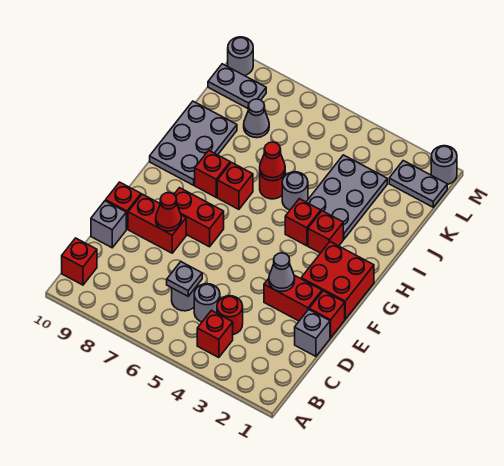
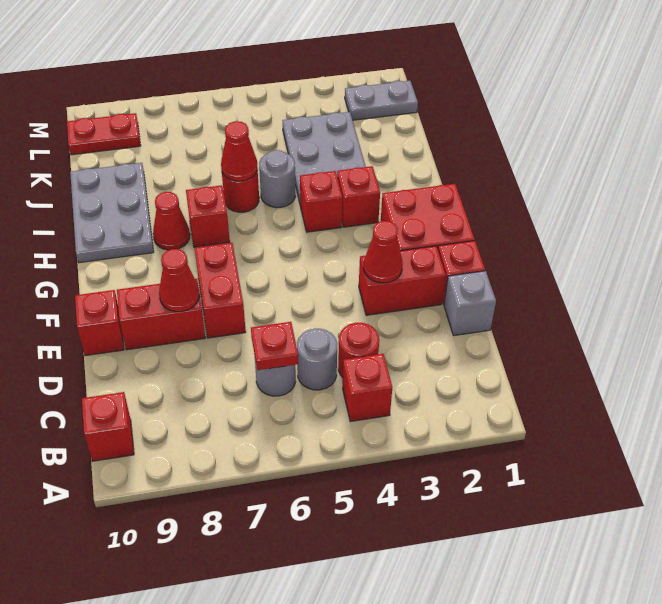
grey 1x1 plate [167,262,202,296] -> red 1x1 plate [251,322,298,370]
grey 1x1 brick [91,201,126,248] -> none
grey 1x1 cone [269,253,295,291] -> red 1x1 cone [364,221,403,283]
red 1x2 brick [174,188,224,247] -> red 1x2 brick turned to [195,243,246,338]
red 1x1 brick [195,151,230,197] -> red 1x1 cone [153,192,190,250]
grey 1x1 cone [244,99,269,138] -> none
grey 1x2 plate [208,64,266,108] -> red 1x2 plate [67,113,141,155]
grey 1x1 round brick [431,146,457,184] -> none
grey 1x1 round brick [228,37,253,76] -> none

